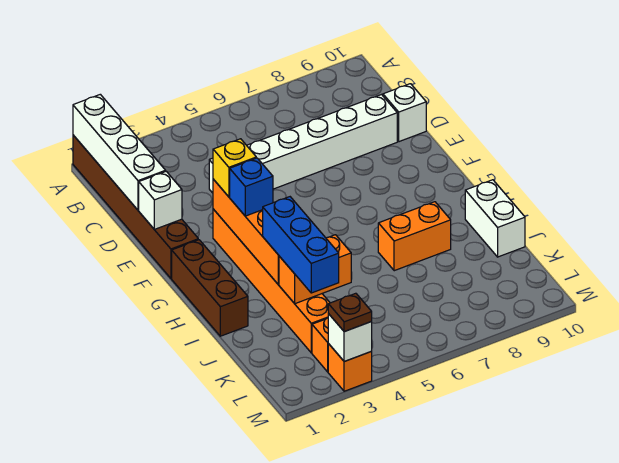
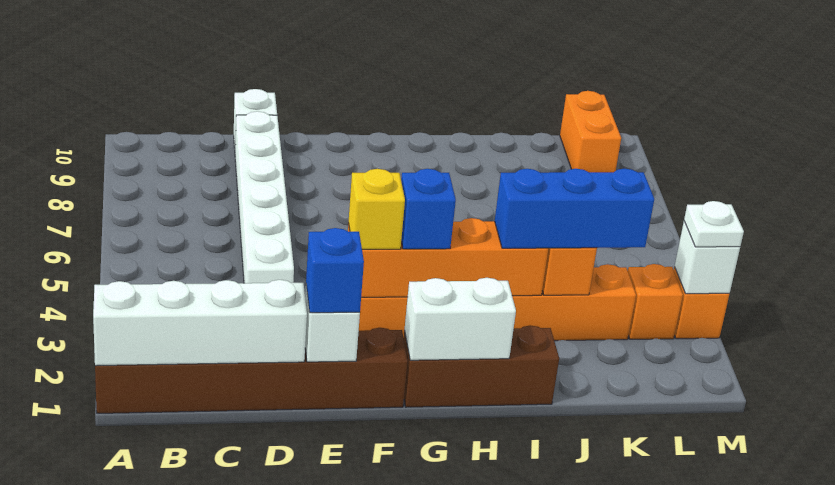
none -> blue 1x1 brick [306,228,364,313]
orange 1x2 brick [378,202,451,271] -> orange 1x2 brick moved to [560,91,621,172]
white 1x2 brick [465,180,525,257] -> white 1x2 brick moved to [404,278,516,360]
brown 1x1 plate [328,293,372,332] -> white 1x1 plate [684,201,744,247]

